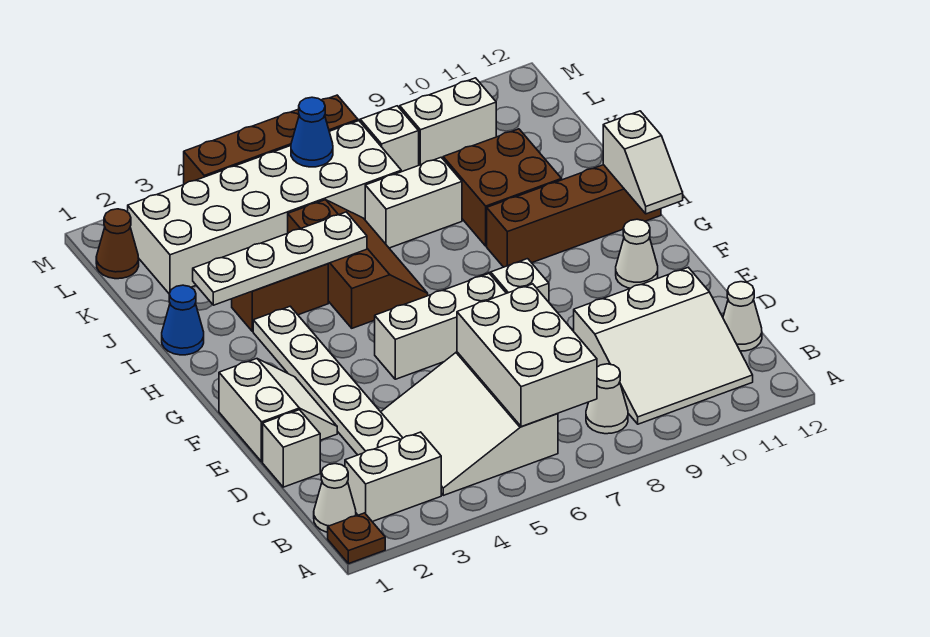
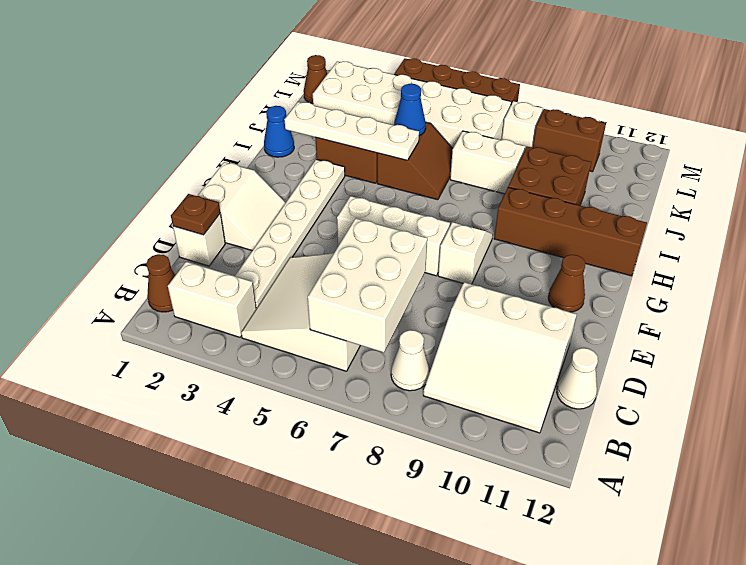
brown 1x1 plate [328,513,385,564] -> brown 1x1 plate moved to [171,194,220,235]
white 1x1 cone [314,464,356,532] -> brown 1x1 cone [146,254,175,312]
white 1x1 cone [616,219,658,288] -> brown 1x1 cone [548,255,585,312]
white 1x2 slope [603,111,683,214] -> none
brown 2x3 slope [288,200,428,328] -> brown 2x2 slope [377,122,453,200]
blue 1x1 cone [291,97,333,167] -> blue 1x1 cone moved to [394,84,426,136]
white 1x2 brick [400,78,496,165] -> brown 1x2 brick [533,109,606,172]

